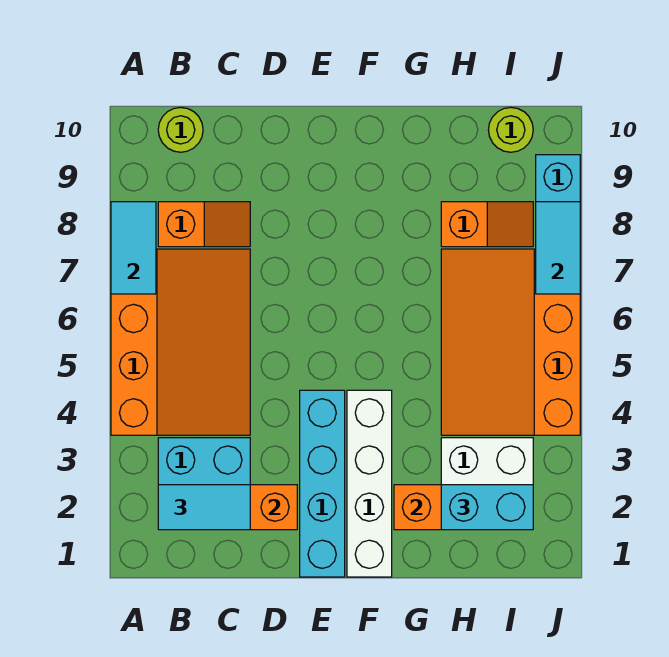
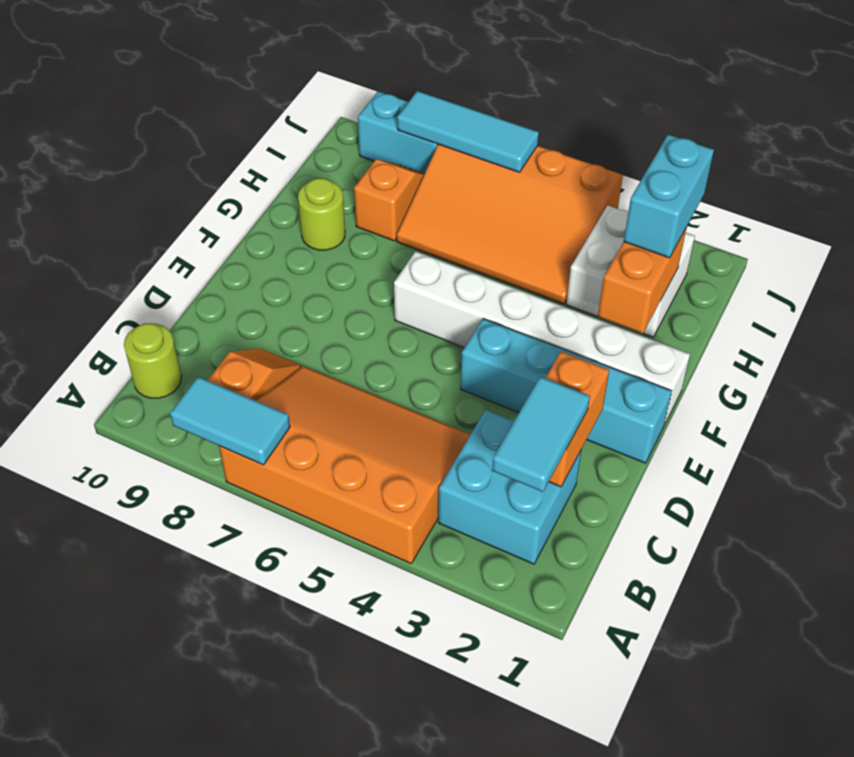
white 1x4 brick [347,390,392,577] -> white 1x6 brick [394,251,690,425]
lime 1x1 round brick [488,107,533,152] -> lime 1x1 round brick moved to [298,178,345,250]
cyan 1x2 tile [536,202,580,294] -> cyan 1x3 tile [397,91,539,172]

